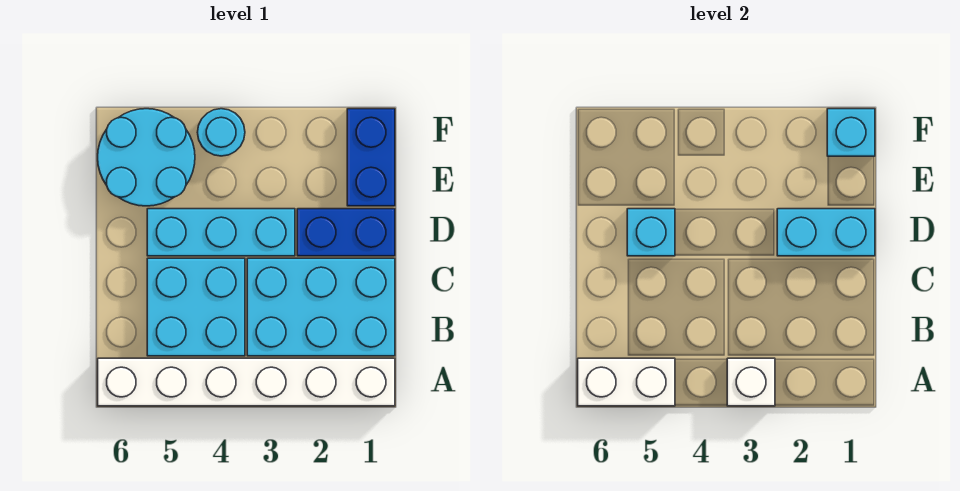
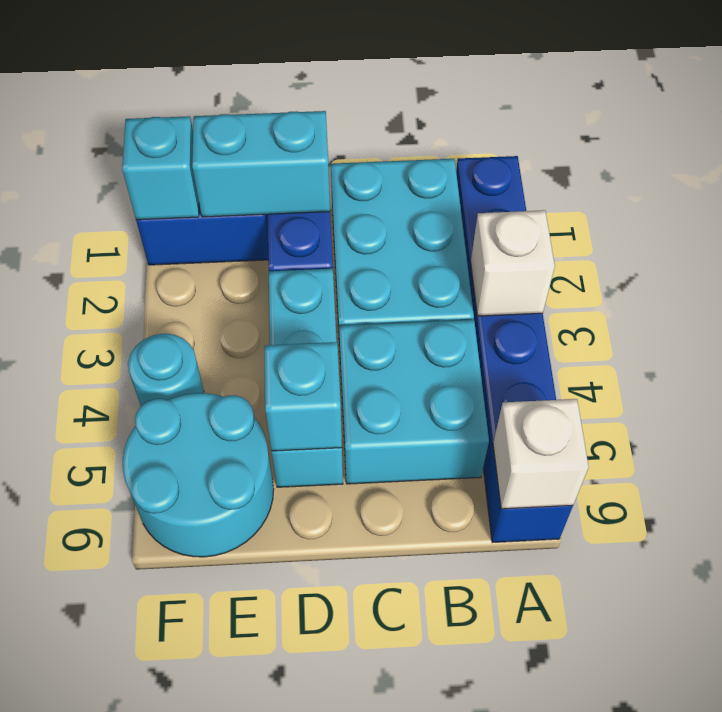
white 1x6 brick [98,358,395,406] -> blue 1x6 brick [456,156,573,543]
white 1x2 brick [578,358,675,406] -> white 1x1 brick [493,399,589,509]
cyan 1x2 brick [777,209,875,256] -> cyan 1x2 brick turned to [192,111,330,217]

